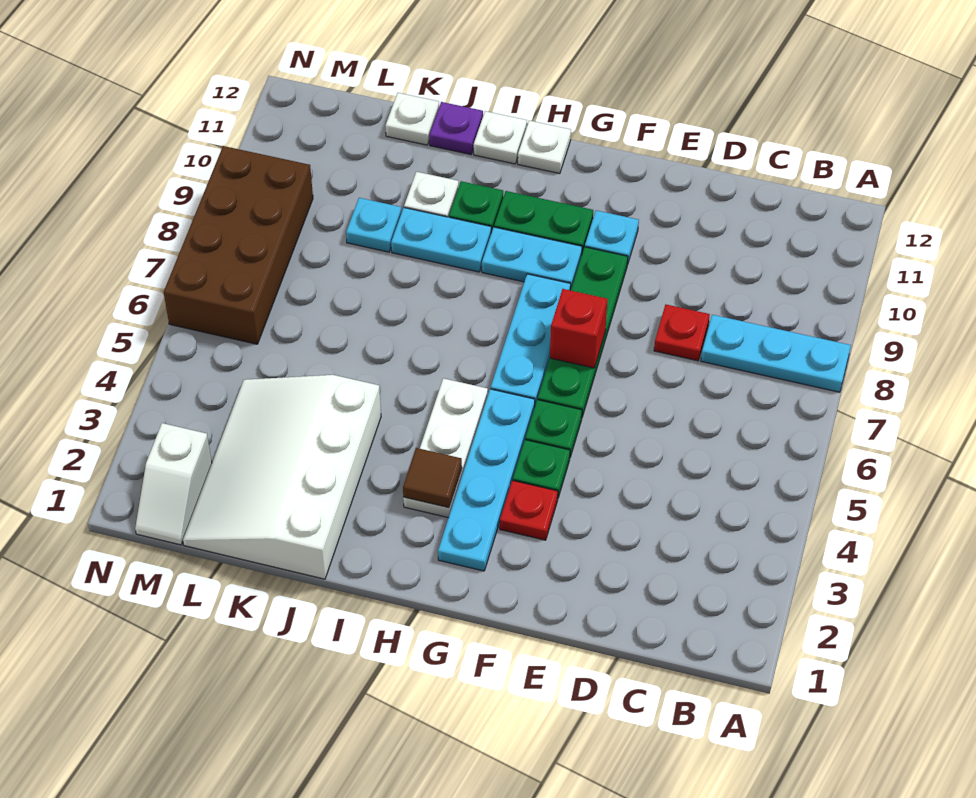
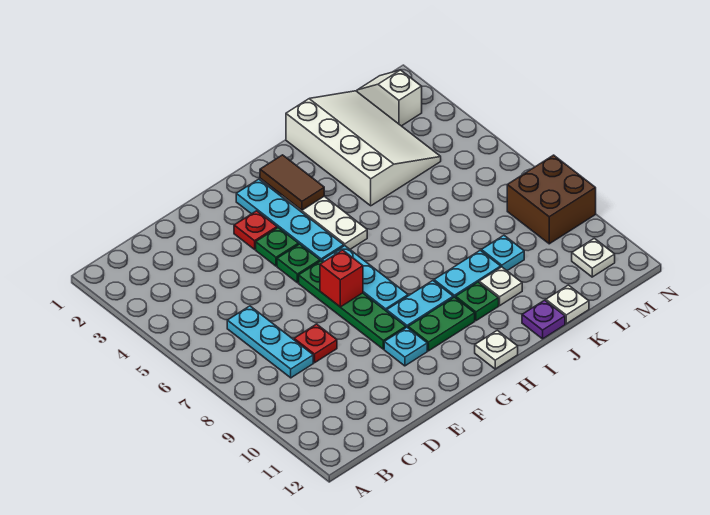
cyan 1x3 plate [701,315,851,392] -> cyan 1x3 plate turned to [227,306,313,378]
brown 1x1 tile [403,448,462,508] -> brown 1x2 tile [260,155,324,210]
white 1x1 plate [474,111,527,164] -> white 1x1 plate moved to [572,238,615,277]
brown 2x4 brick [164,146,313,344] -> brown 2x2 brick [507,155,596,244]

